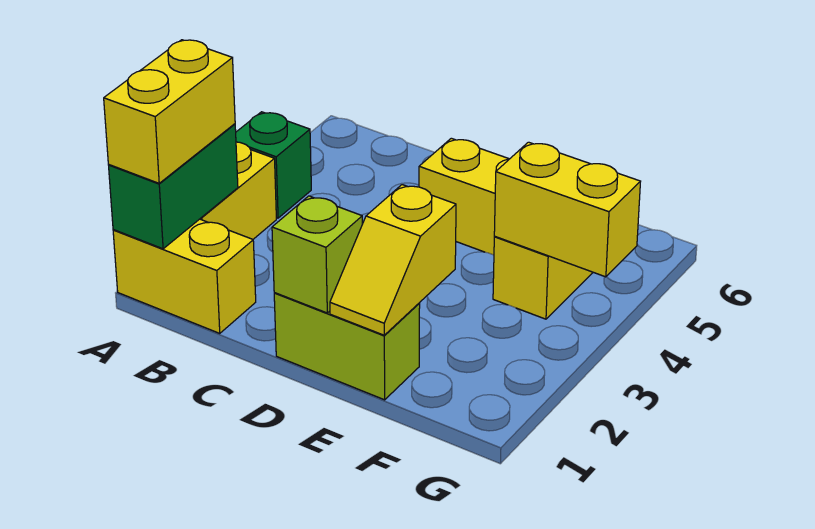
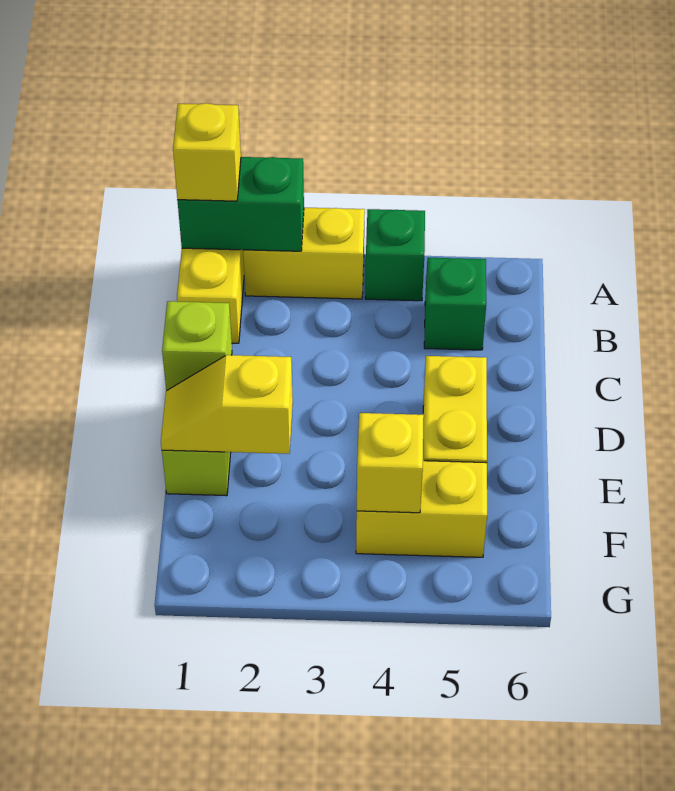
yellow 1x2 brick [104,40,235,183] -> yellow 1x1 brick [173,103,241,201]
none -> green 1x1 brick [424,258,486,350]
yellow 1x2 brick [494,142,641,277] -> yellow 1x1 brick [357,413,424,513]

